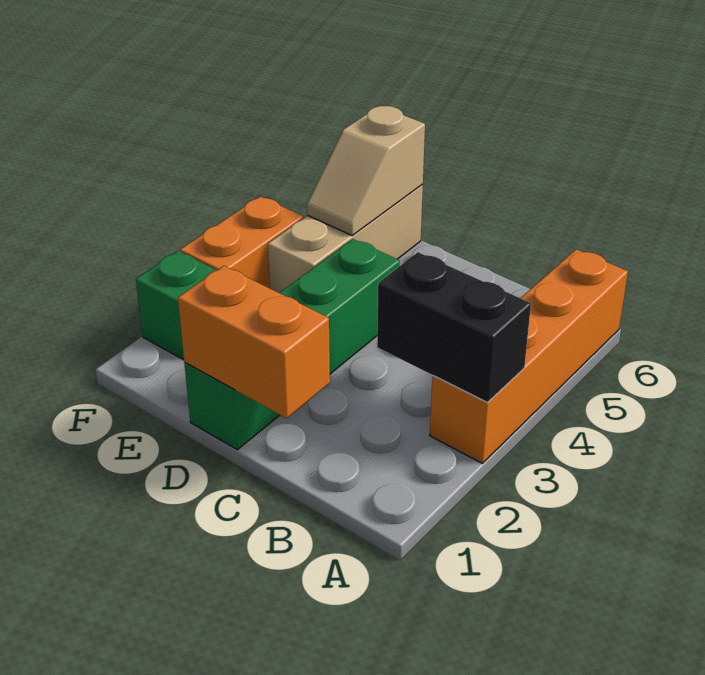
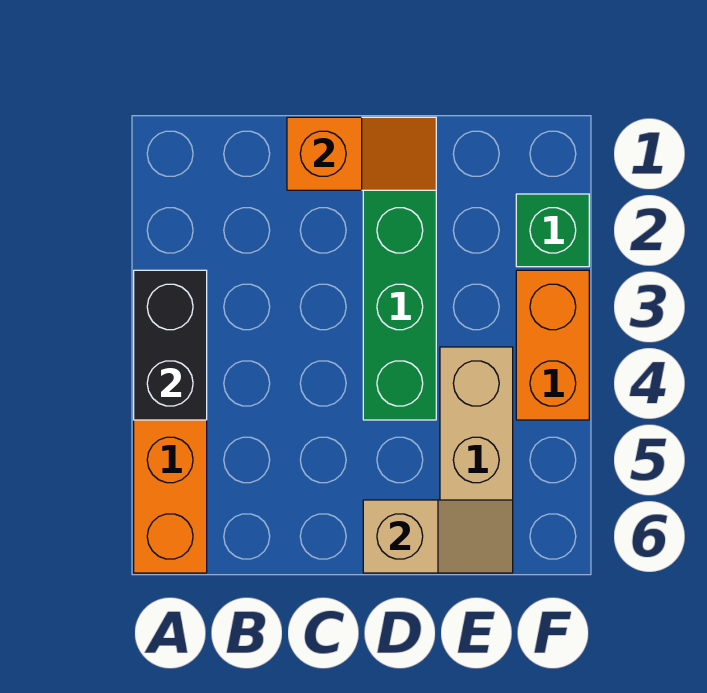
black 1x2 brick [377,252,531,402] -> black 1x2 brick turned to [134,270,207,420]
orange 1x2 brick [178,266,330,418] -> orange 1x2 slope [287,117,436,190]
tan 1x2 slope [307,106,425,235] -> tan 1x2 slope turned to [363,500,513,573]

